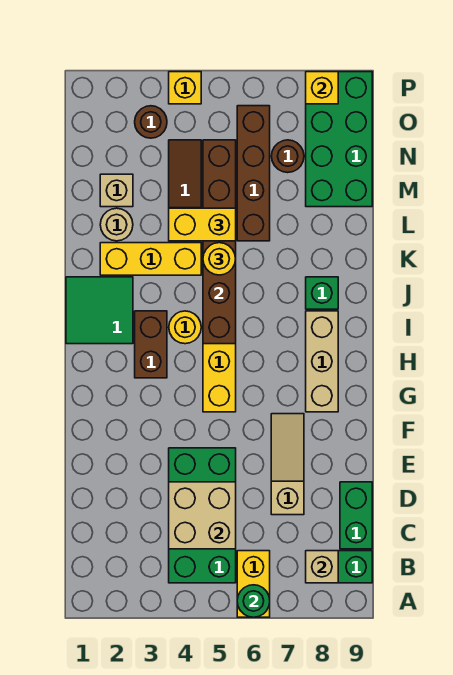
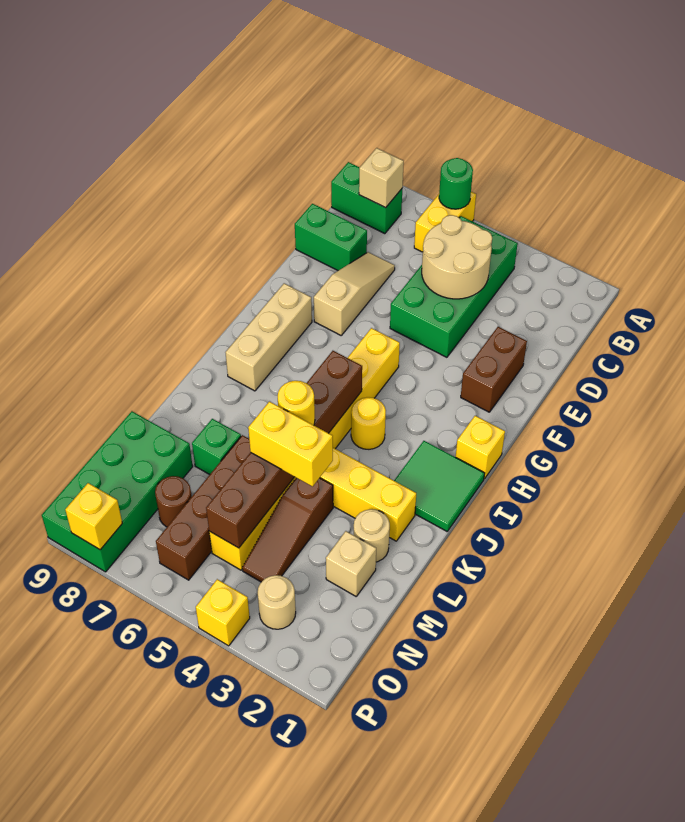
tan 2x2 brick [169,482,236,549] -> tan 2x2 round brick [422,215,492,299]
green 1x2 brick [340,482,372,549] -> green 1x2 brick turned to [295,204,367,271]
tan 1x3 slope [271,414,304,515] -> tan 1x3 slope turned to [314,252,395,335]
none -> yellow 1x1 brick [456,416,505,479]
brown 1x2 brick [135,311,167,378] -> brown 1x2 brick moved to [461,327,527,412]
green 1x1 brick [306,277,338,309] -> green 1x1 brick moved to [192,419,241,474]
brown 1x1 round brick [135,106,167,138] -> tan 1x1 round brick [258,575,296,629]

